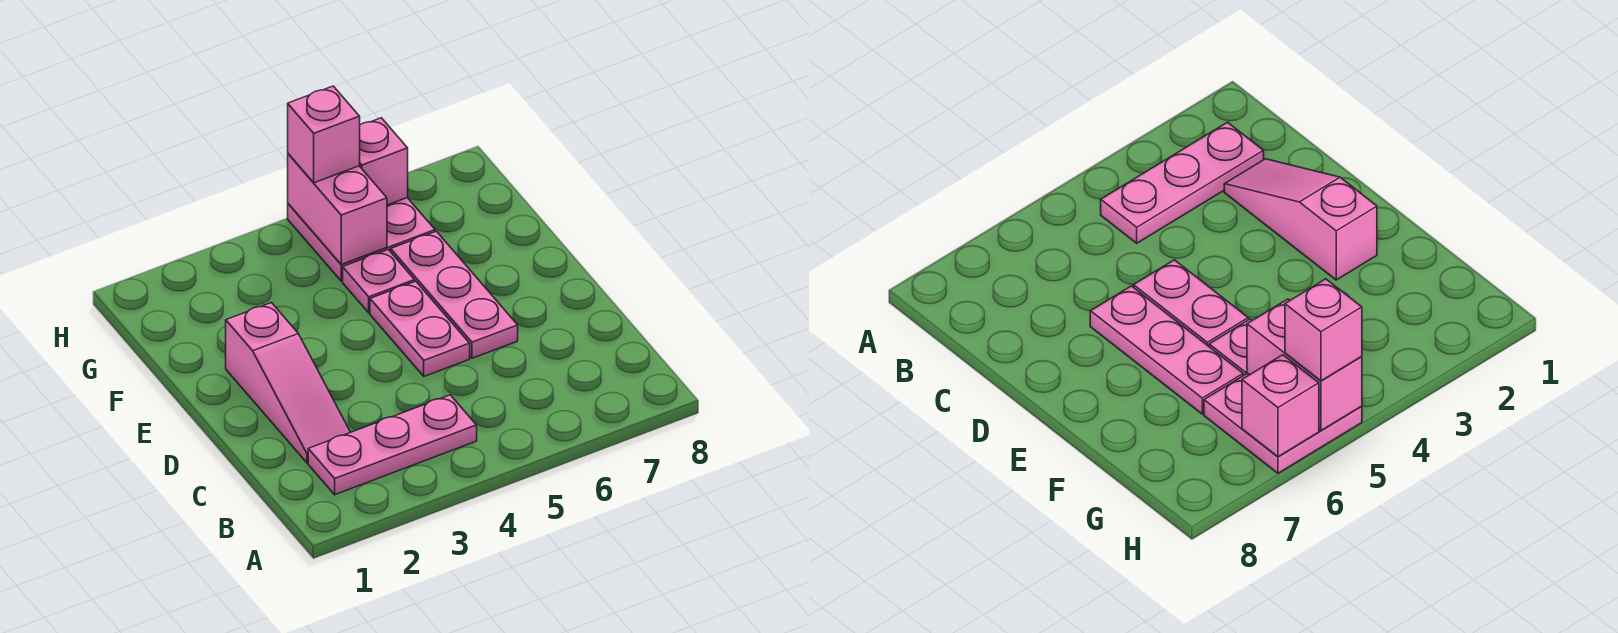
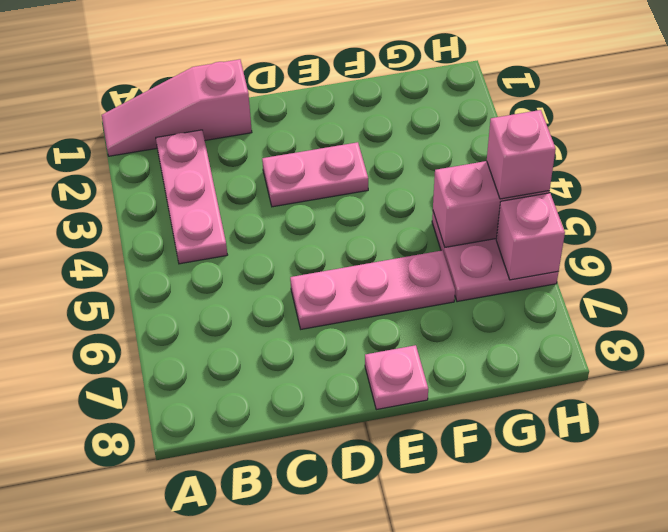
pink 1x3 slope [226,303,350,463] -> pink 1x3 slope moved to [102,59,252,156]
pink 1x2 plate [370,281,470,376] -> pink 1x2 plate moved to [262,142,368,207]
pink 1x1 plate [343,250,415,313] -> pink 1x1 plate moved to [365,345,428,410]

